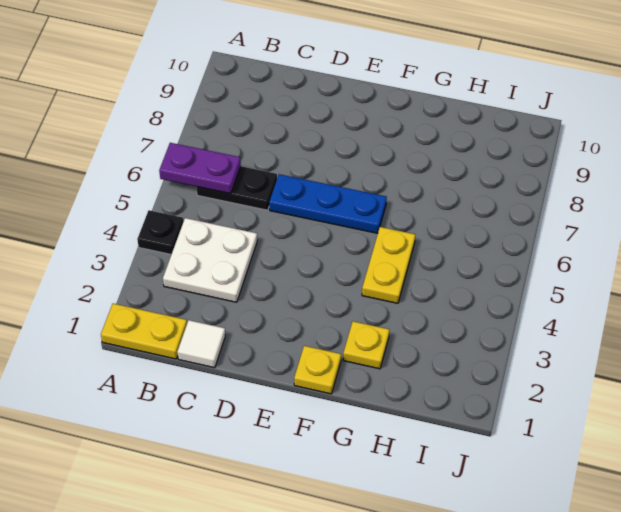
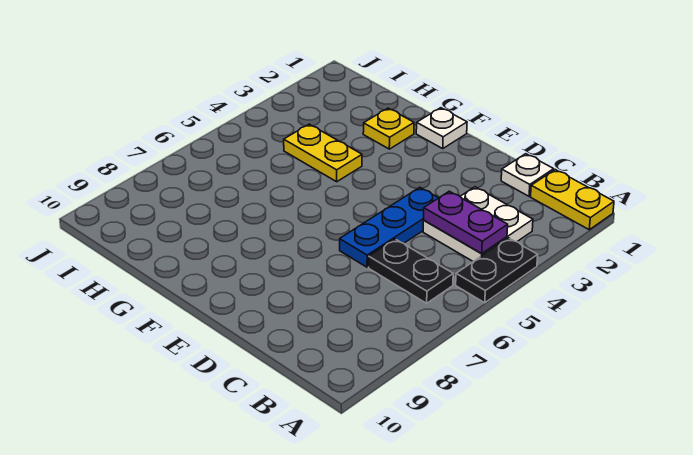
black 1x1 plate [137,210,184,254] -> black 1x2 plate [456,238,538,303]
purple 1x2 plate [159,143,241,194] -> purple 1x2 plate moved to [423,191,508,254]
white 1x1 tile [177,320,225,368] -> white 1x1 plate [501,154,554,196]
blue 1x3 plate [269,174,387,233] -> blue 1x3 plate turned to [340,187,438,267]
yellow 1x1 plate [294,346,341,394] -> white 1x1 plate [416,108,467,148]
yellow 1x2 plate [362,227,415,303] -> yellow 1x2 plate turned to [284,124,362,182]

